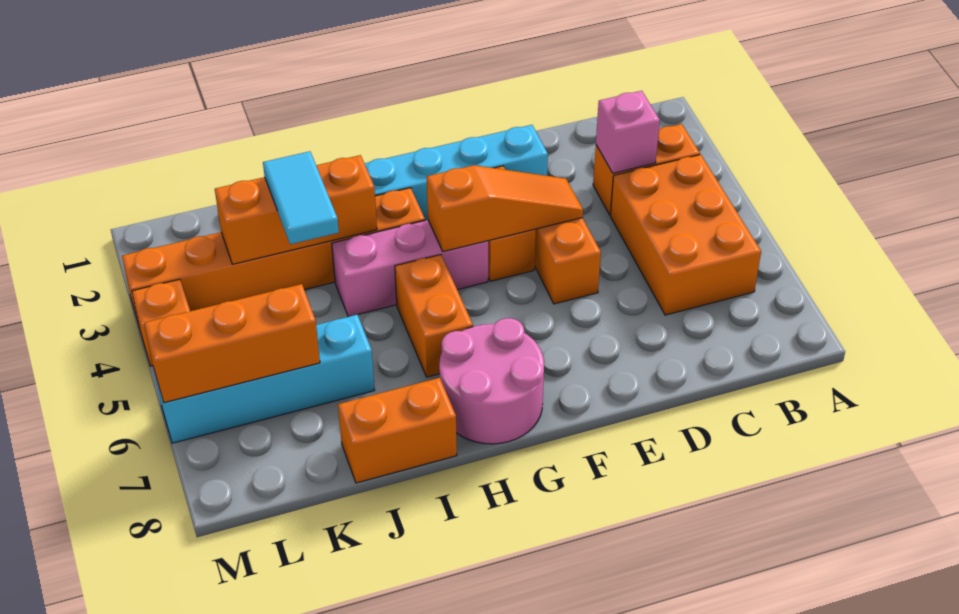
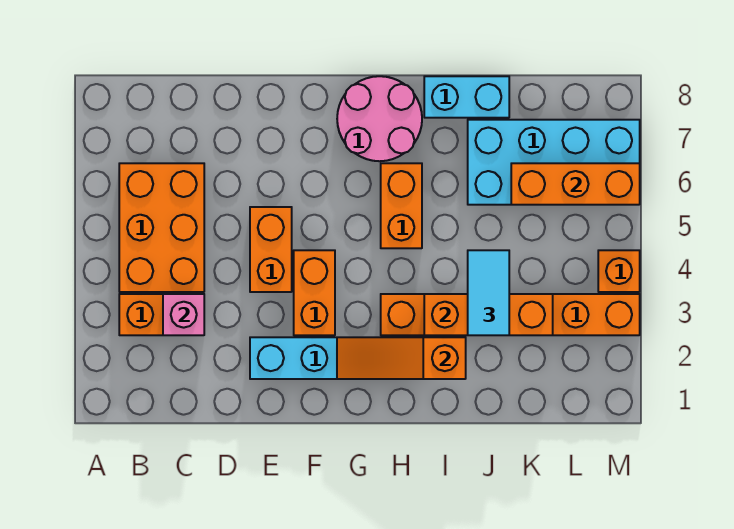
orange 1x3 slope [427,165,583,252] -> orange 1x3 slope moved to [337,337,466,379]
pink 1x3 brick [332,220,488,317] -> none
orange 1x2 brick [338,378,457,483] -> cyan 1x2 brick [424,76,509,118]
cyan 1x4 brick [154,315,374,443] -> cyan 2x4 brick [468,120,640,205]

